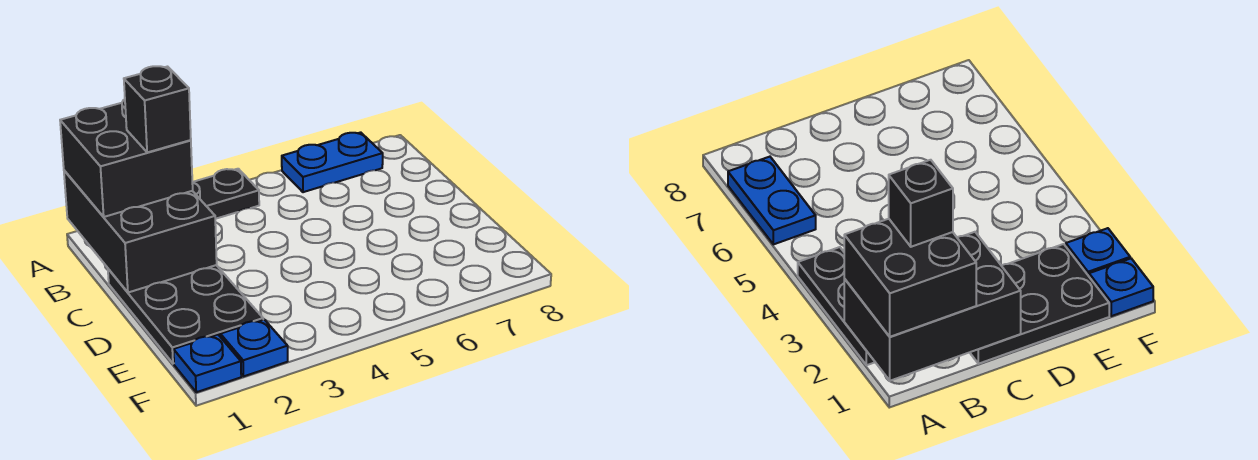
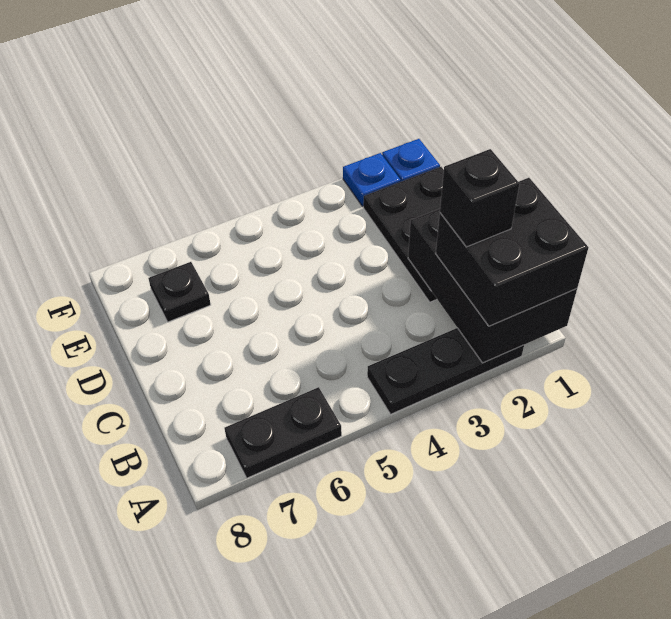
blue 1x2 plate [282,132,383,192] -> black 1x2 plate [225,387,342,478]
none -> black 1x1 plate [148,262,211,322]

